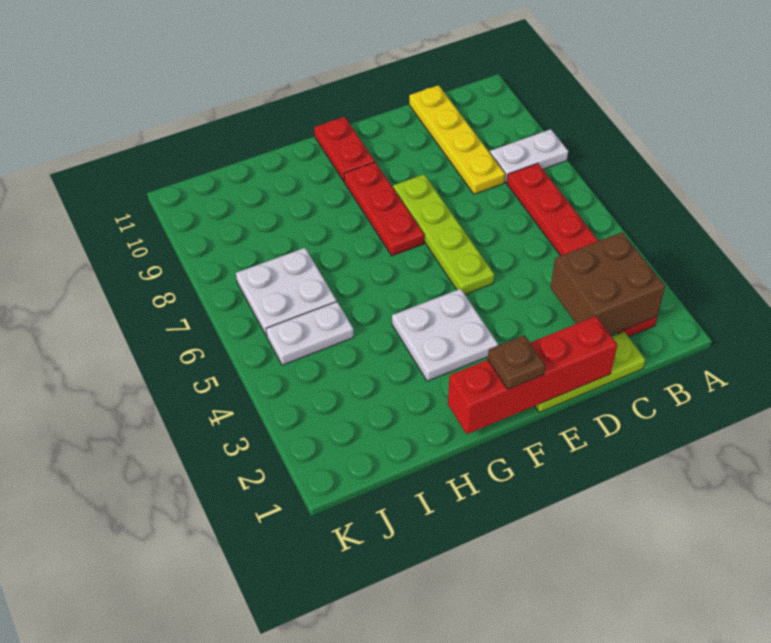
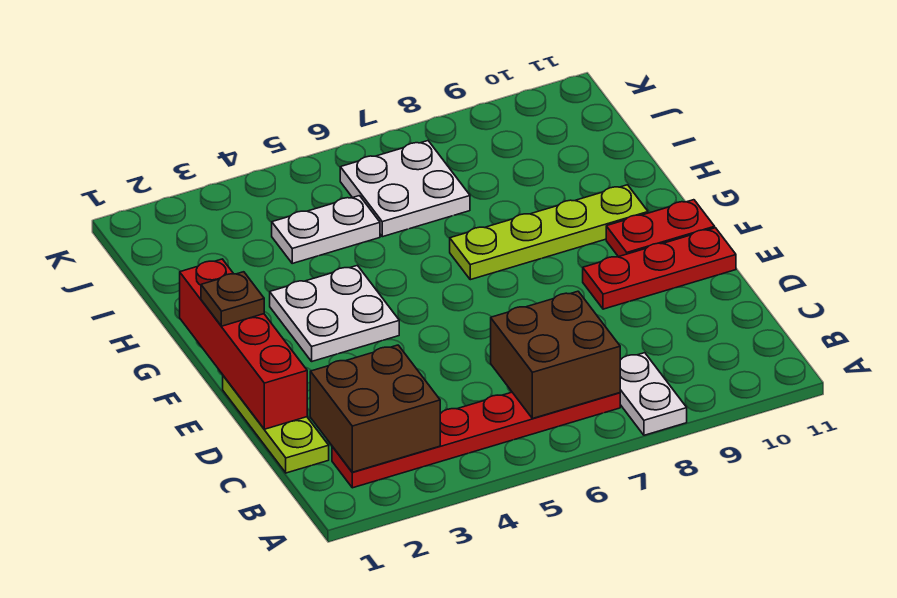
none -> brown 2x2 brick [491,291,620,419]
yellow 1x4 plate [409,85,505,194] -> none
lime 1x4 plate [393,174,494,294] -> lime 1x4 plate moved to [450,185,648,280]
red 1x3 plate [344,162,424,256] -> red 1x3 plate moved to [583,228,736,309]
white 1x2 plate [266,302,354,365] -> white 1x2 plate turned to [272,196,380,263]

